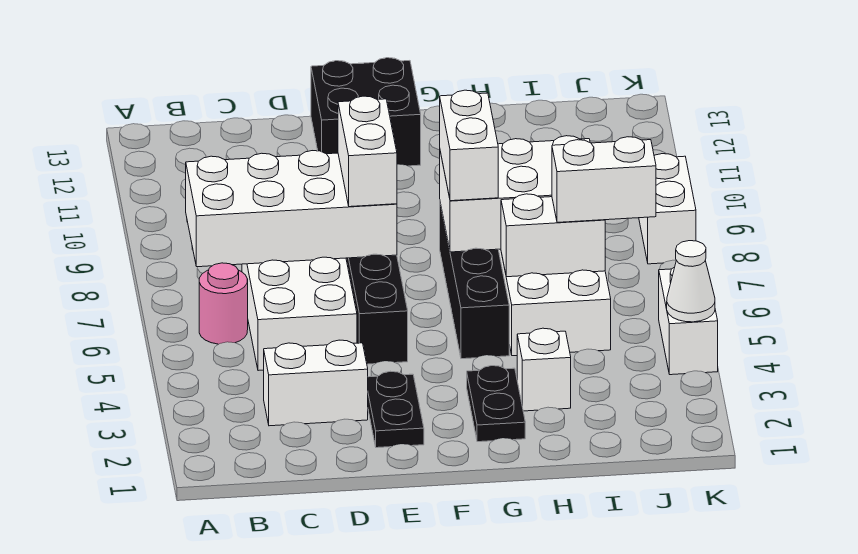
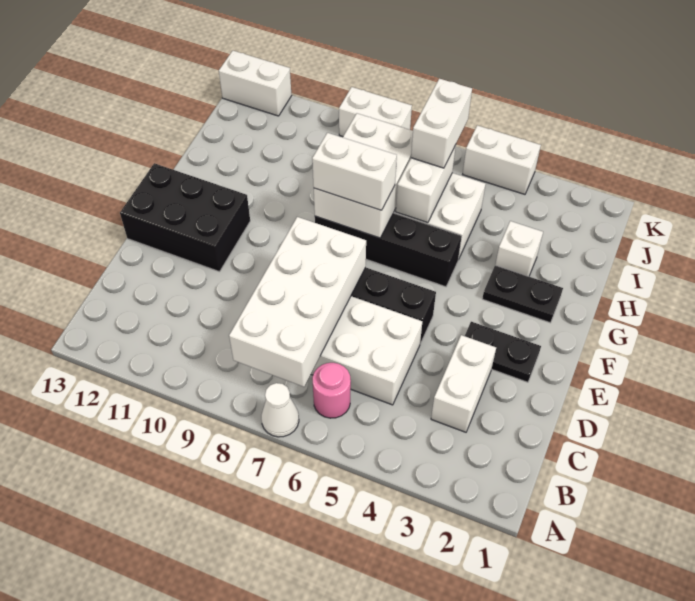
white 1x2 brick [338,96,397,207] -> white 1x2 brick moved to [219,51,292,116]
black 2x2 brick [311,58,421,166] -> black 2x3 brick [120,163,250,272]
white 1x1 cone [667,241,715,322] -> white 1x1 cone moved to [261,383,299,437]

